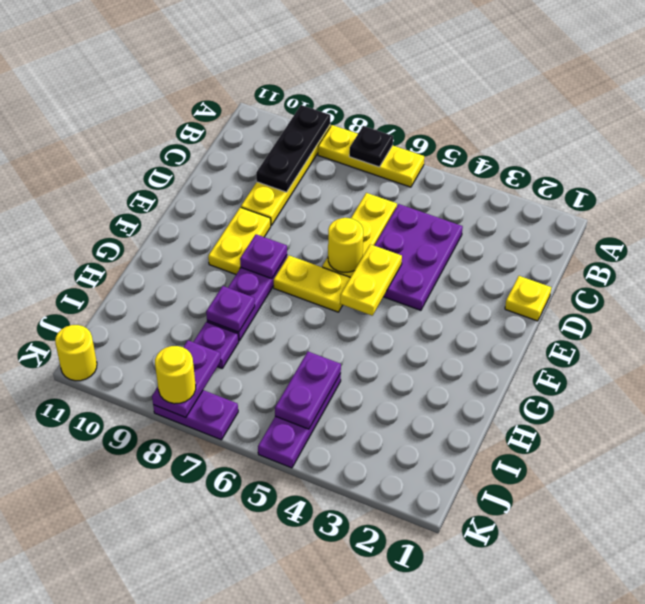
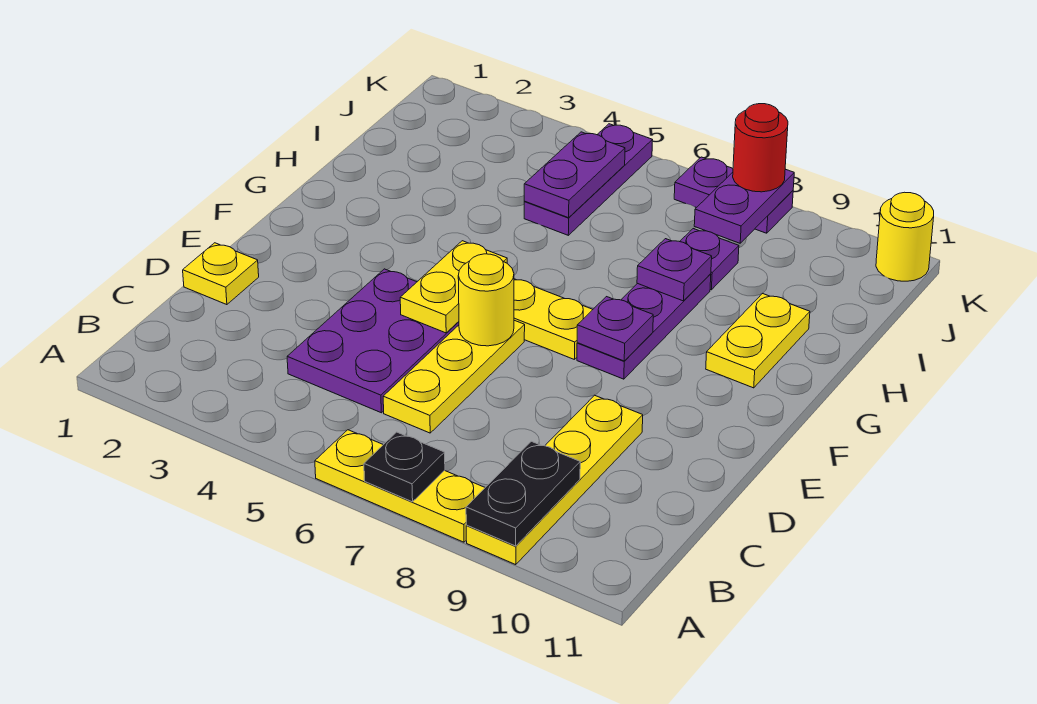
black 1x3 plate [256,105,330,192] -> black 1x2 plate [466,441,580,546]
yellow 1x2 plate [208,207,271,274] -> yellow 1x2 plate moved to [706,293,810,388]
yellow 1x1 round brick [155,346,196,404] -> red 1x1 round brick [733,104,788,192]

